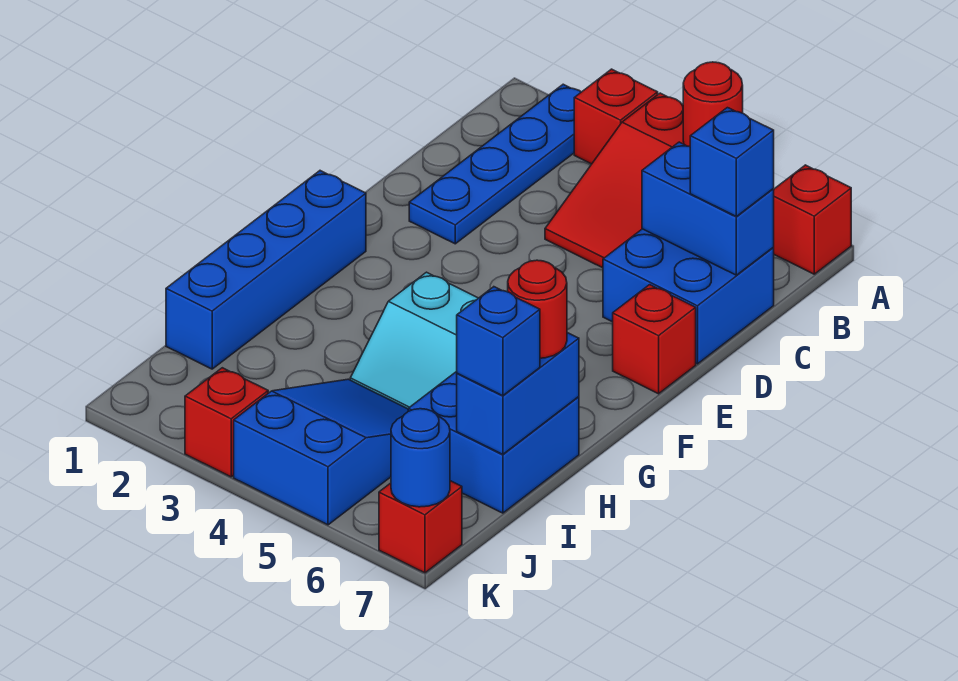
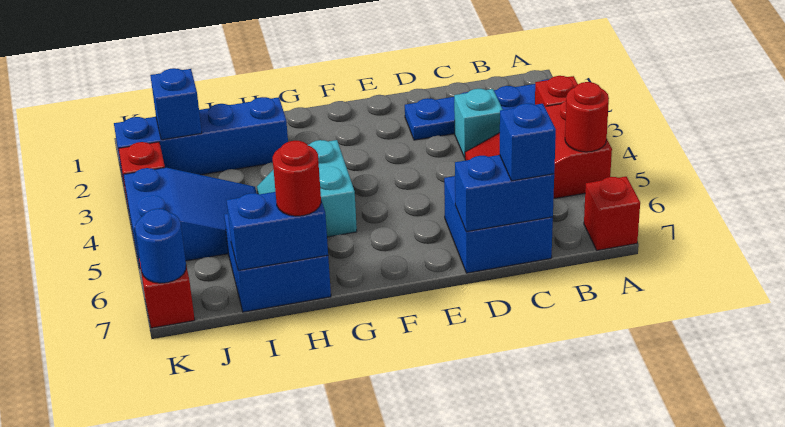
none -> cyan 1x1 brick [454,89,503,158]
blue 1x2 brick [642,142,774,275] -> blue 1x2 brick turned to [455,155,554,232]
red 1x1 brick [613,285,696,394] -> none
blue 1x4 brick [166,171,366,369] -> blue 1x4 brick moved to [114,97,288,182]
blue 1x1 brick [457,287,540,396] -> blue 1x1 brick moved to [150,68,202,140]

